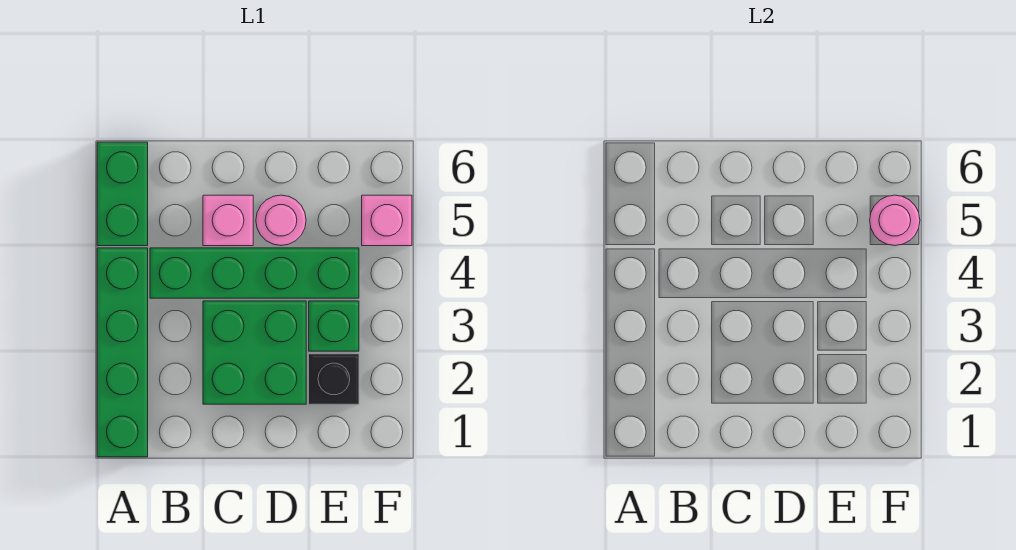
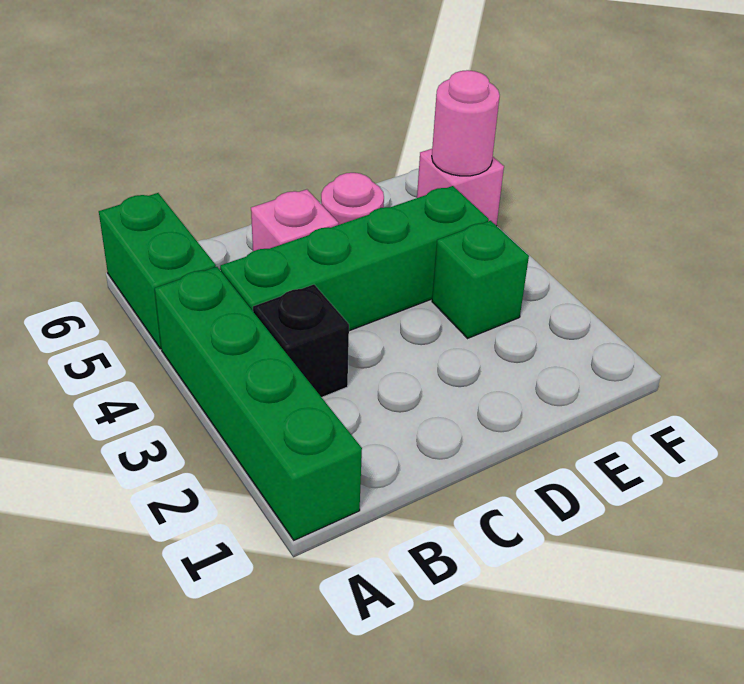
green 2x2 brick [203,301,306,404] -> none
black 1x1 brick [309,354,359,404] -> black 1x1 brick moved to [253,284,349,397]

